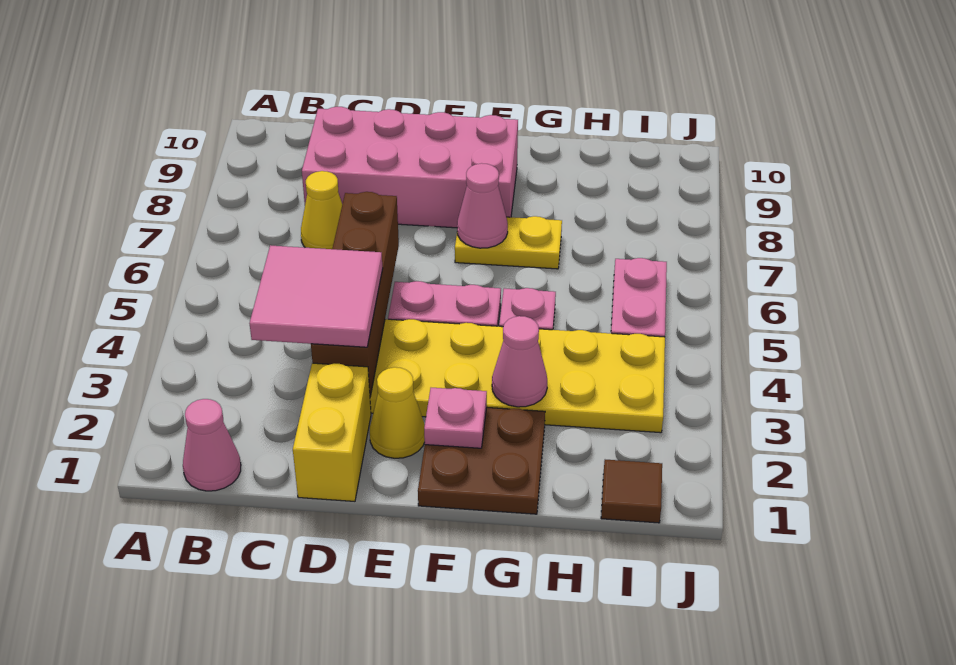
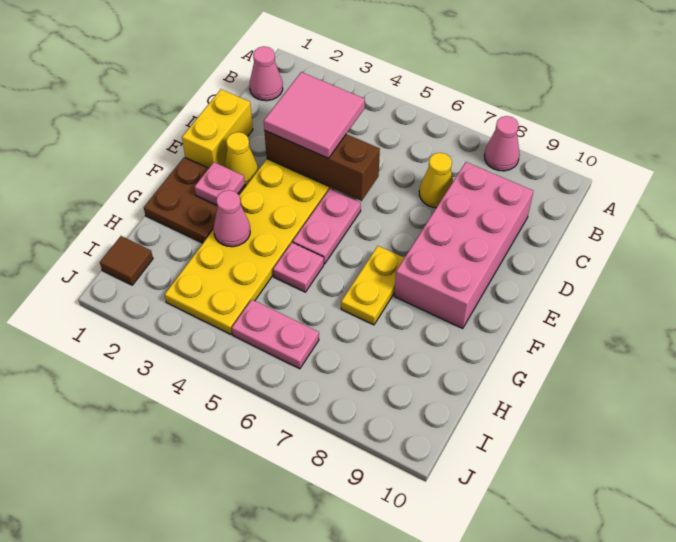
yellow 1x2 brick [293,363,371,501] -> yellow 1x2 brick turned to [182,89,253,168]
brown 1x4 brick [311,192,399,396] -> brown 1x3 brick [264,130,380,201]
pink 1x1 cone [457,163,508,248] -> pink 1x1 cone moved to [484,116,520,171]

